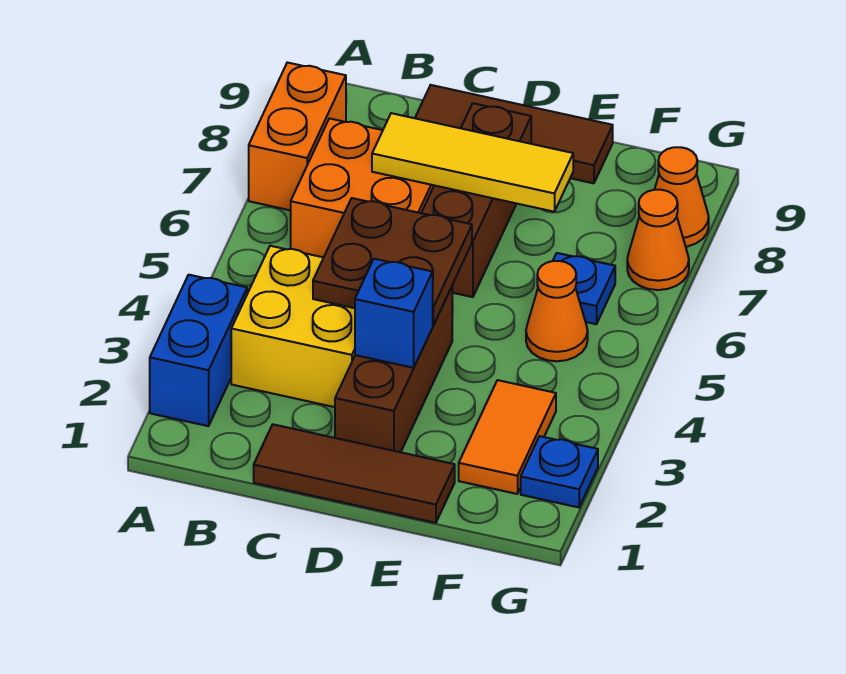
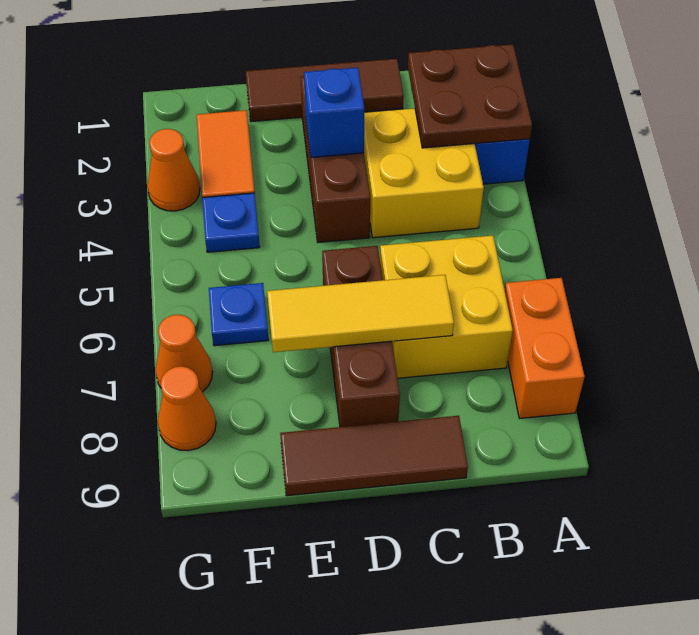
orange 2x2 brick [291,118,434,257] -> yellow 2x2 brick [380,235,513,378]
brown 2x2 plate [313,198,472,325] -> brown 2x2 plate moved to [408,44,532,148]
orange 1x1 cone [526,261,588,361] -> orange 1x1 cone moved to [147,129,200,211]
blue 1x1 plate [521,436,598,507] -> blue 1x1 plate moved to [202,193,260,252]

